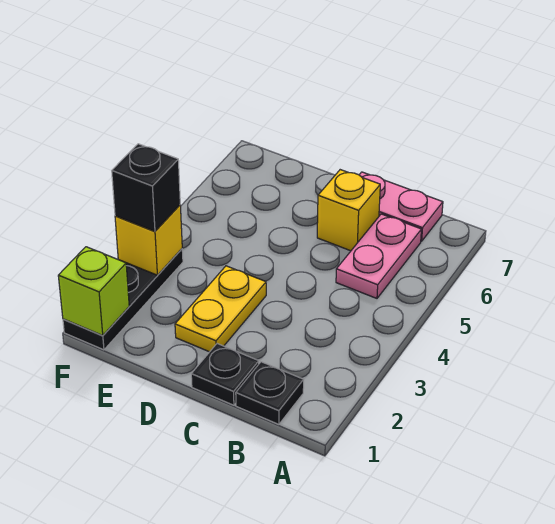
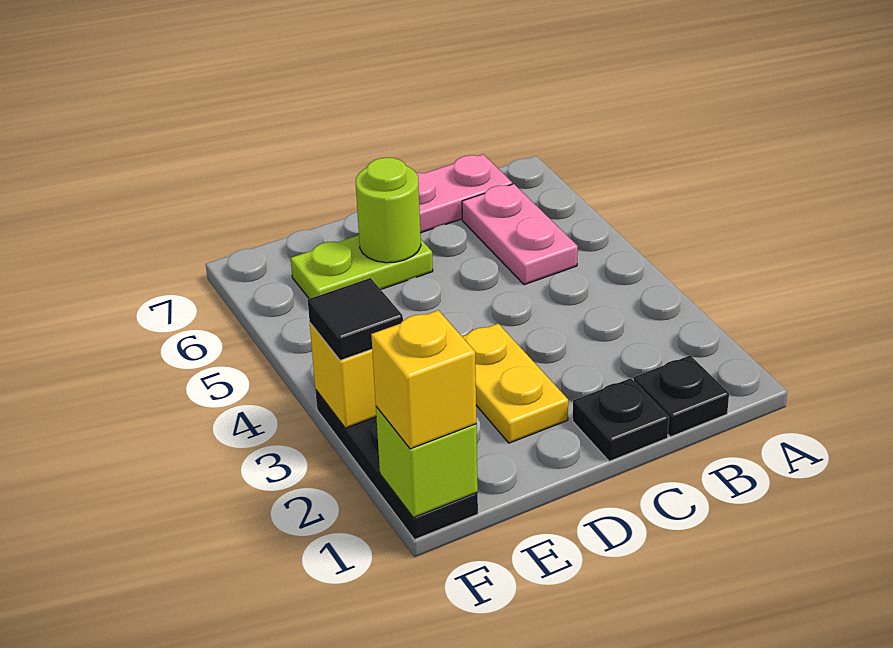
yellow 1x1 brick [317,170,380,251] -> yellow 1x1 brick moved to [371,310,476,449]
none -> lime 1x2 plate [291,235,433,299]
none -> lime 1x1 round brick [356,157,421,263]
black 1x1 brick [112,144,180,231] -> black 1x1 tile [308,278,403,360]

